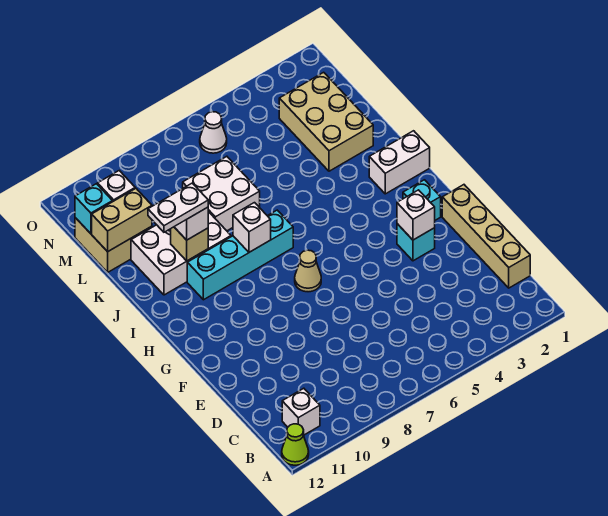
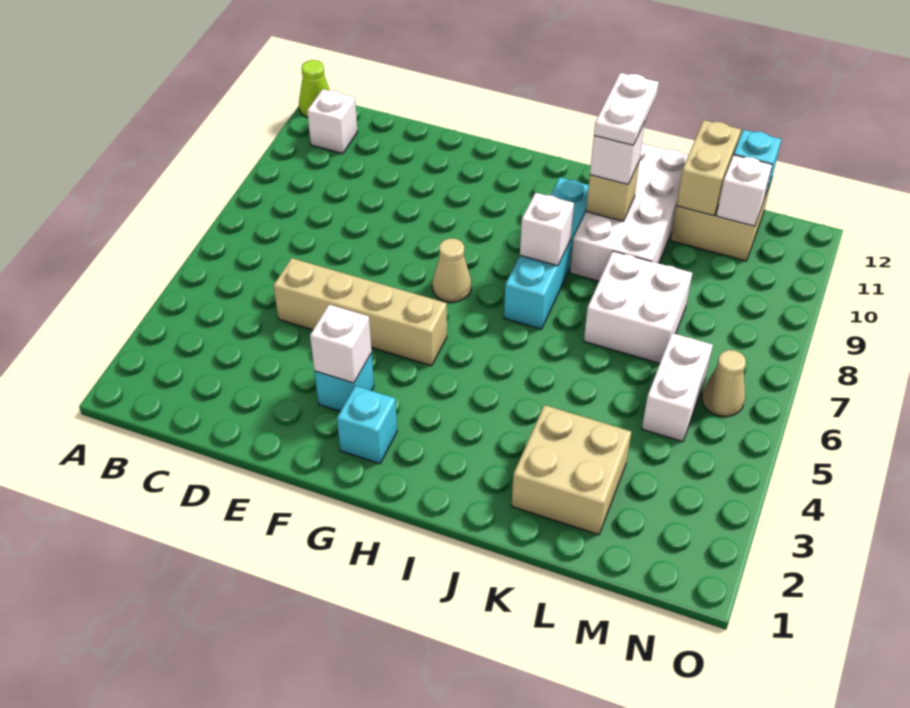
tan 1x4 brick [442,185,530,288] -> tan 1x4 brick moved to [273,258,447,366]
white 1x2 brick [369,131,430,194] -> white 1x2 brick moved to [642,333,713,442]
white 2x3 brick [131,212,231,295] -> white 2x4 brick [570,142,689,281]
tan 2x3 brick [279,72,373,171] -> tan 2x2 brick [512,405,631,535]
white 1x1 cone [200,112,227,153] -> tan 1x1 cone [702,350,746,417]

